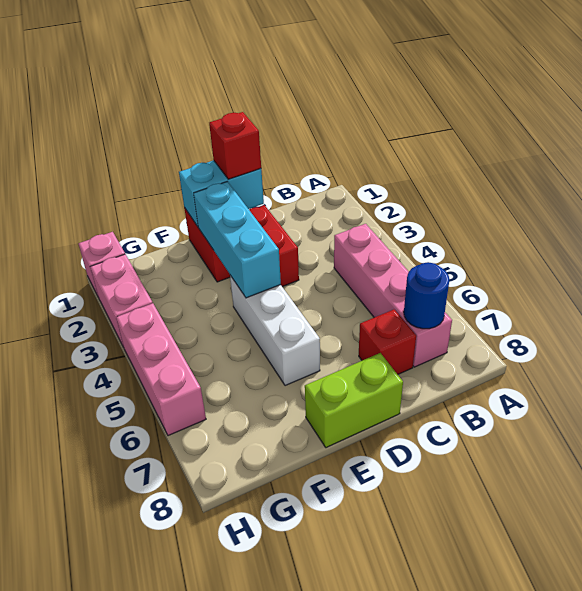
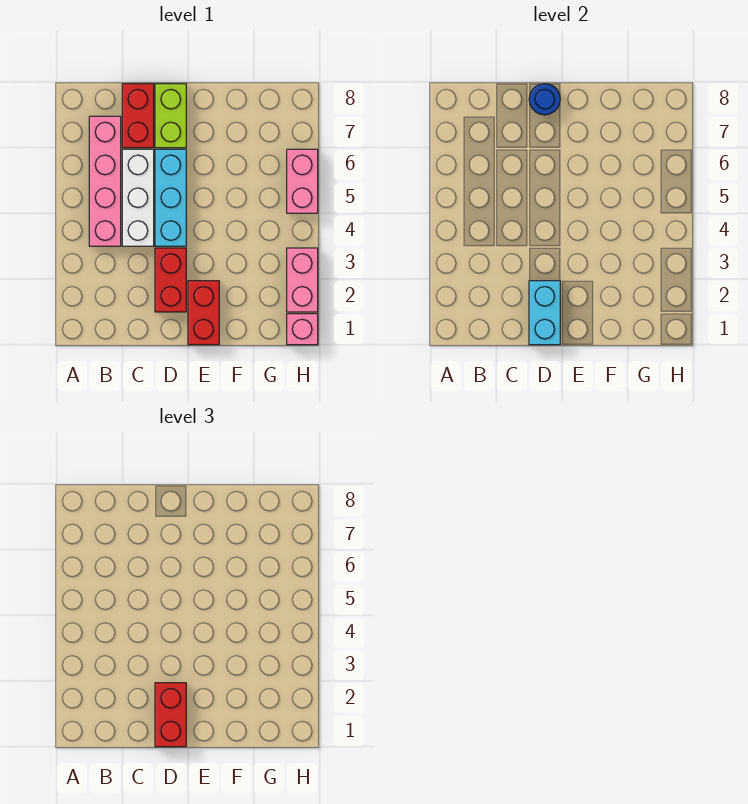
blue 1x1 round brick [404,262,449,329] -> blue 1x1 round brick moved to [529,84,560,115]
red 1x1 brick [359,310,416,374] -> red 1x2 brick [122,84,154,148]
cyan 1x2 brick [179,160,264,227] -> cyan 1x2 brick turned to [529,281,560,345]
red 1x1 brick [209,112,261,179] -> red 1x2 brick [155,683,186,747]
lime 1x2 brick [305,353,403,448] -> lime 1x2 brick turned to [155,84,186,148]
cyan 1x3 brick [194,182,281,298] -> cyan 1x3 brick moved to [155,149,186,246]
white 1x3 brick [230,275,320,386] -> white 1x3 brick moved to [122,149,154,246]
pink 1x3 brick [116,303,206,436] -> pink 1x2 brick [287,149,318,213]

